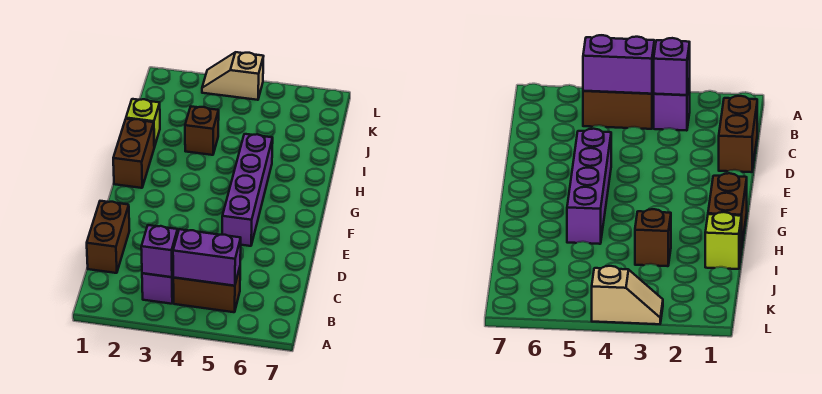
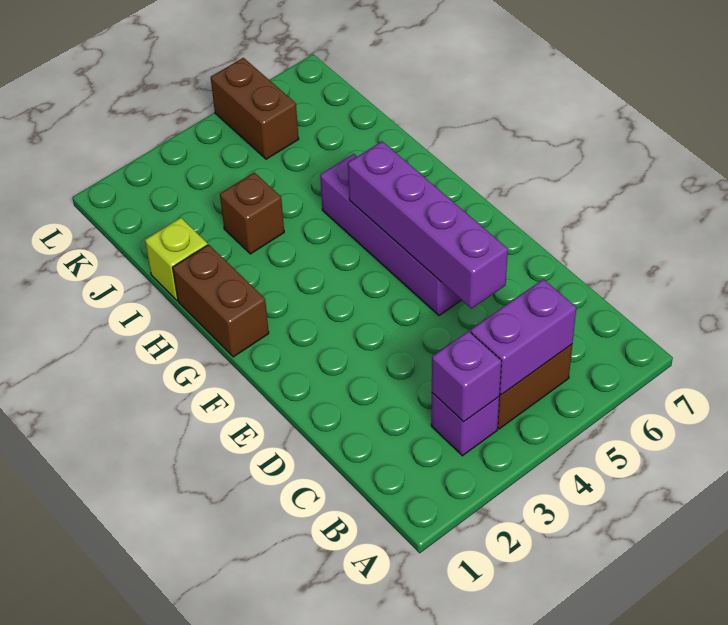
brown 1x2 brick [87,201,130,273] -> brown 1x2 brick moved to [211,58,299,159]
none -> purple 1x4 brick [348,141,508,309]
tan 1x2 slope [202,52,264,100] -> none

